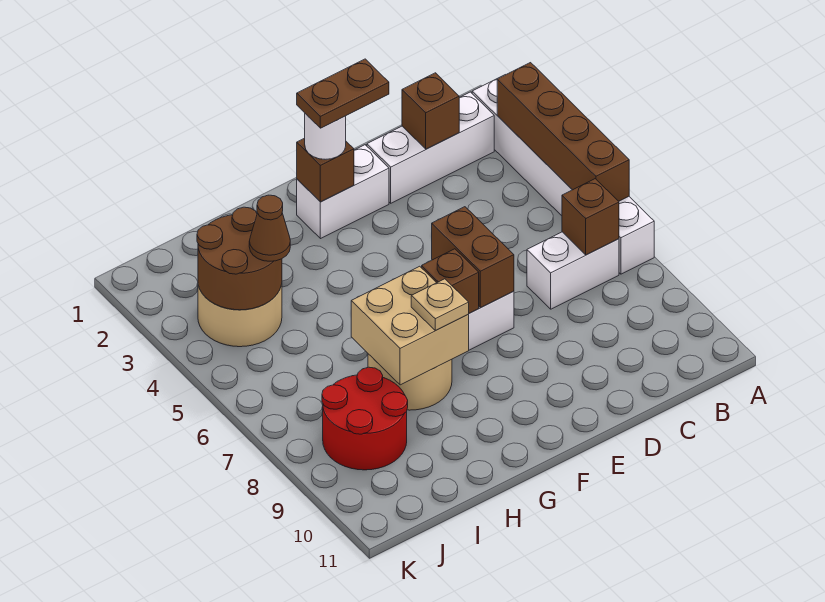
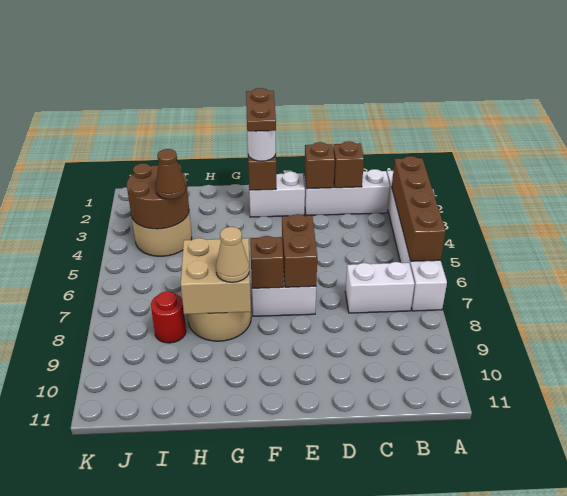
brown 1x1 brick [562,179,619,255] -> brown 1x1 brick moved to [305,142,335,189]
brown 1x2 plate [297,59,389,128] -> brown 1x2 plate turned to [246,88,276,131]
tan 1x1 plate [411,279,469,331] -> tan 1x1 cone [216,227,249,282]
red 2x2 round brick [322,367,408,470] -> red 1x1 round brick [151,292,186,343]

